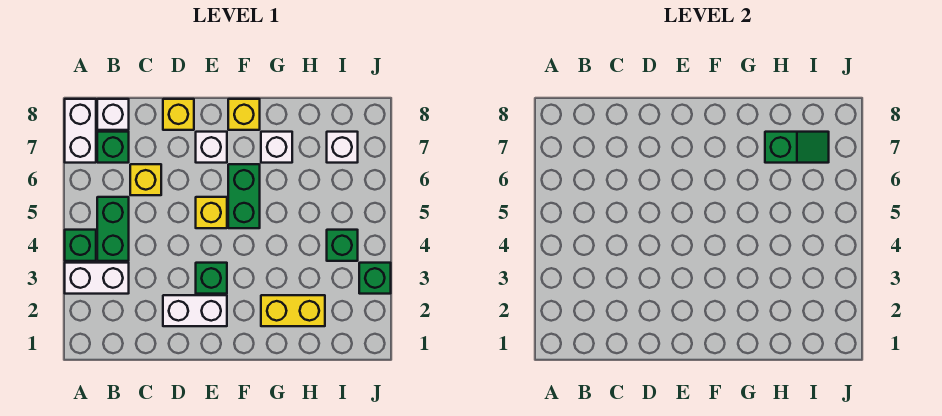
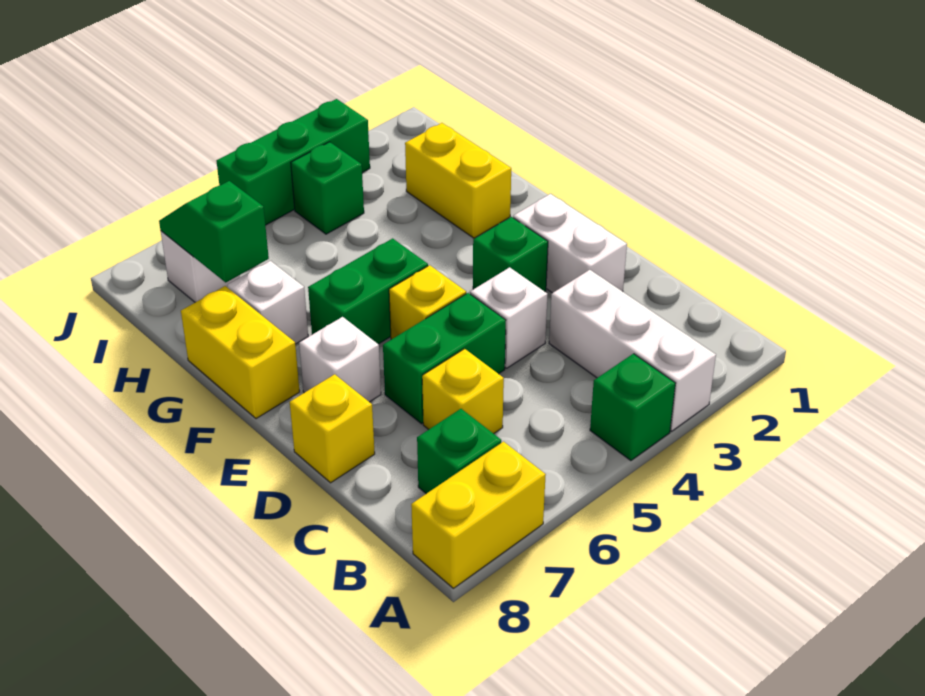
white 1x2 brick [65,263,129,294] -> white 1x3 brick [549,270,716,431]
white 1x2 brick [65,99,96,163] -> yellow 1x2 brick [411,442,546,588]
green 1x2 brick [97,197,129,261] -> green 1x2 brick moved to [383,293,506,424]
white 1x1 brick [97,99,129,130] -> white 1x1 brick moved to [470,267,548,368]
yellow 1x1 brick [228,99,260,130] -> yellow 1x2 brick [181,286,300,419]
green 1x1 brick [359,263,391,294] -> green 1x3 brick [217,99,370,225]

